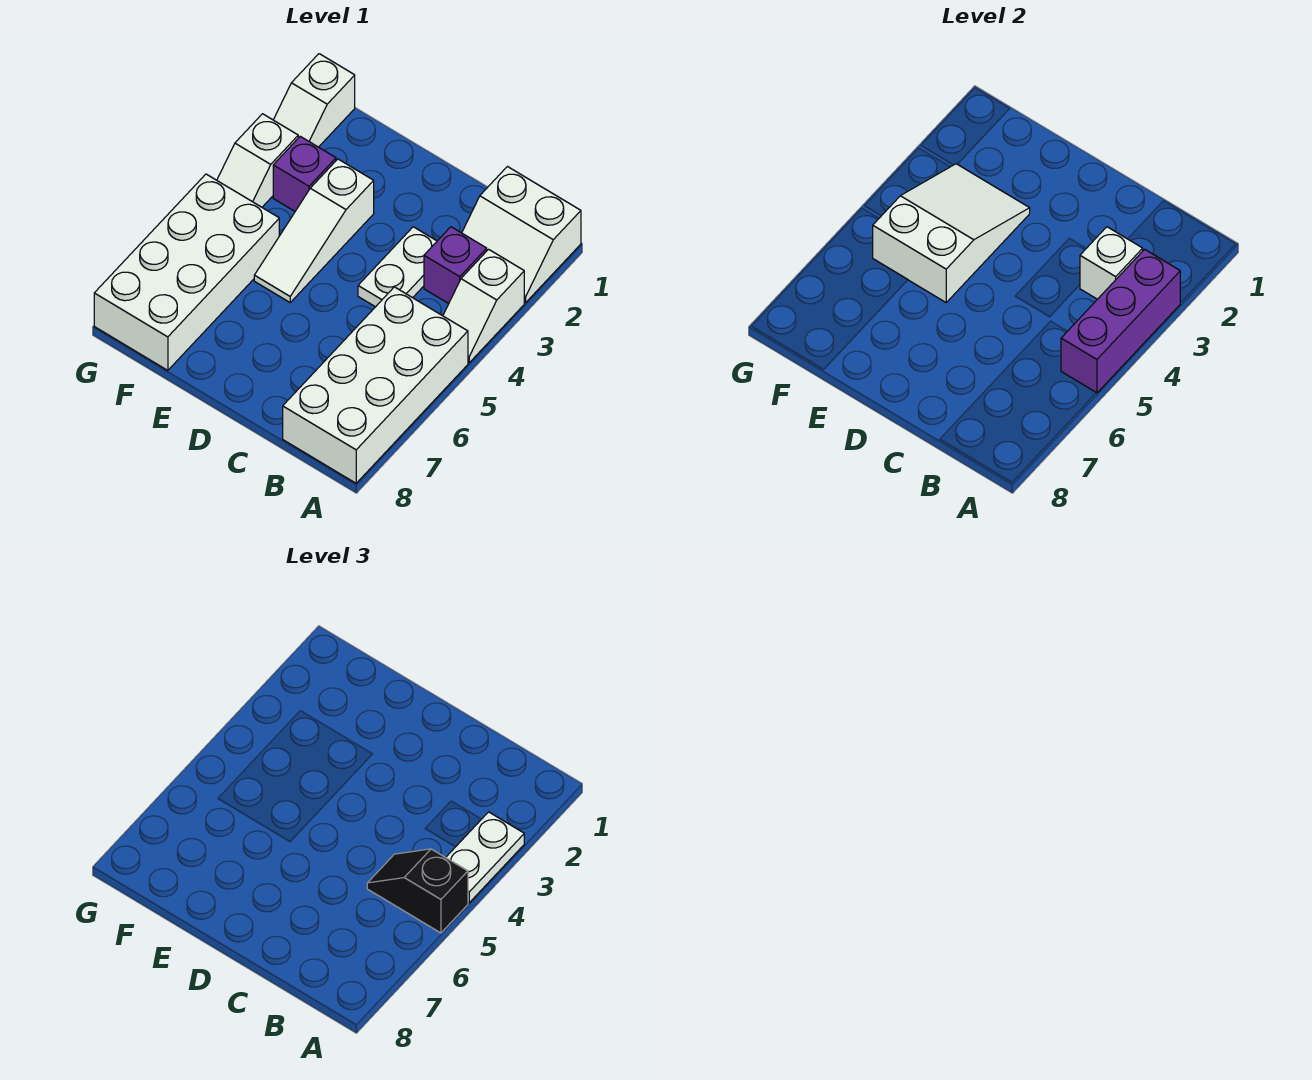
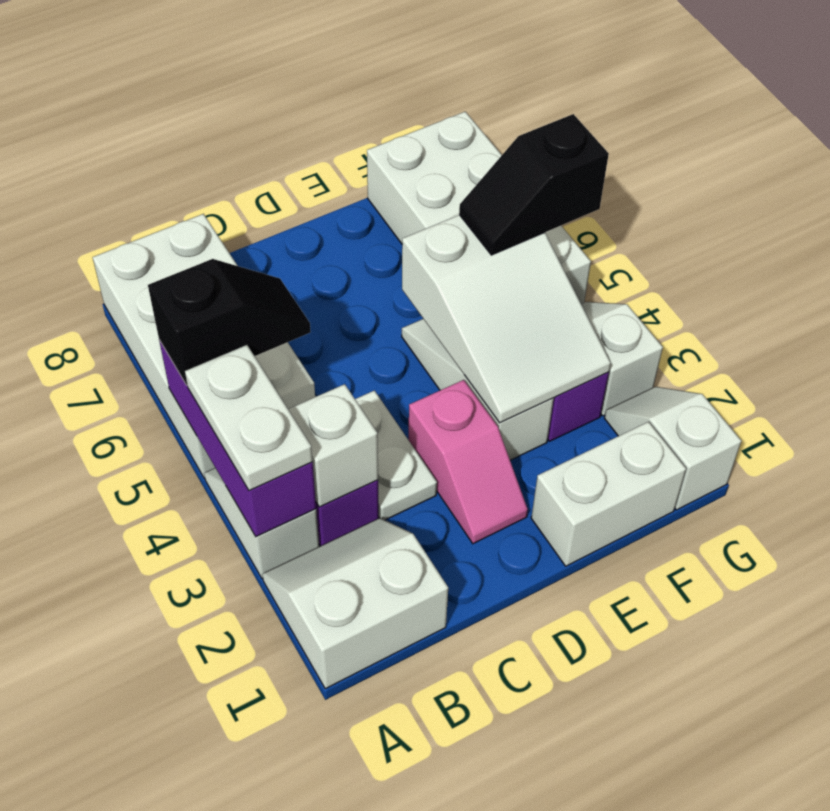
none -> pink 1x2 slope [409,380,528,544]
none -> white 1x2 brick [531,422,686,566]
none -> black 1x2 slope [459,114,609,255]

